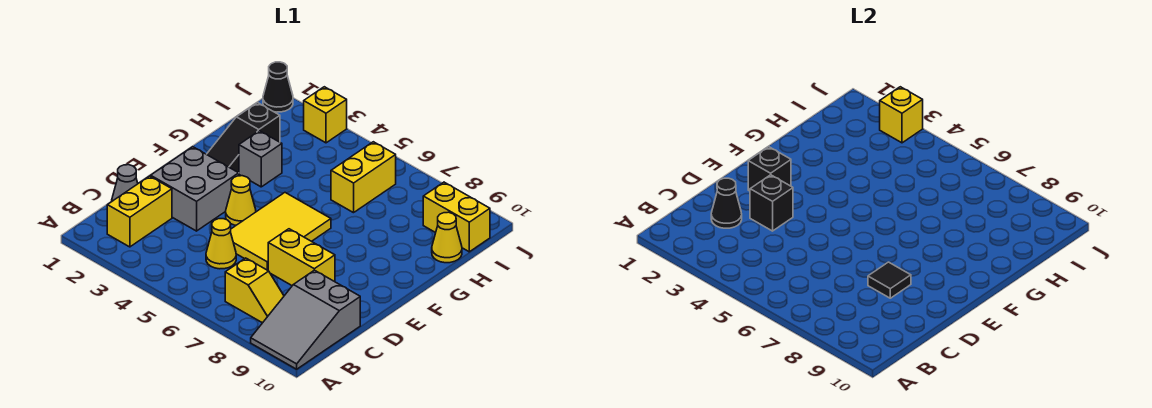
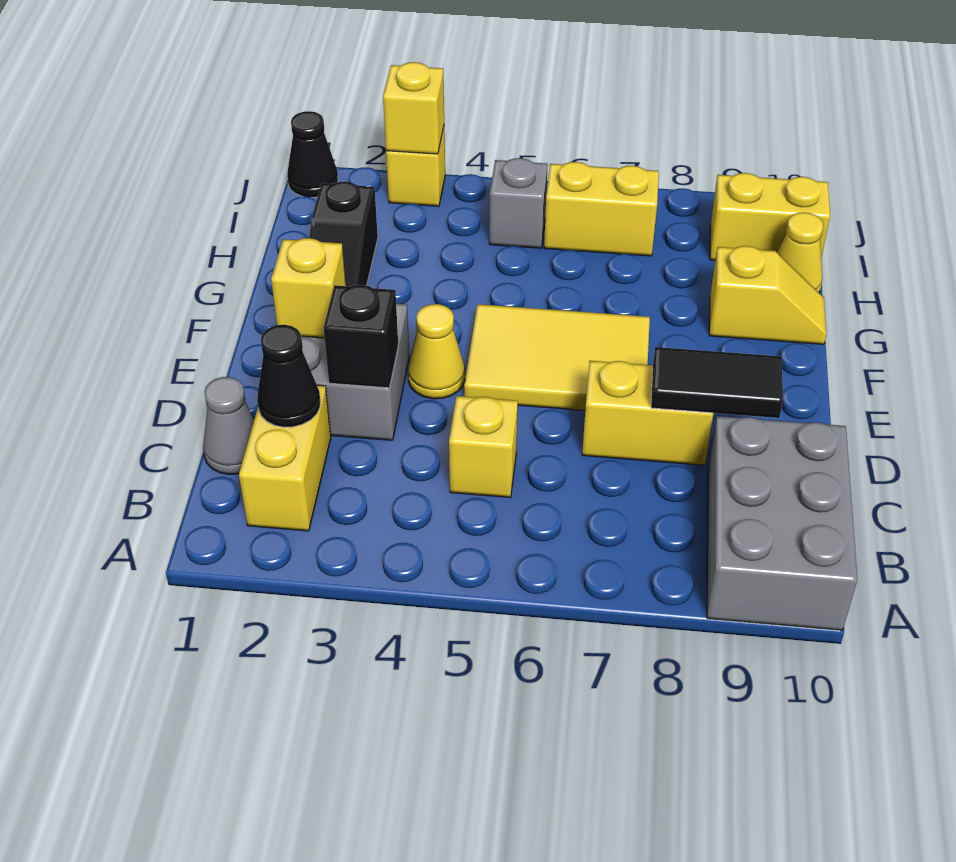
grey 2x3 slope [251,270,360,369] -> grey 2x3 brick [707,416,857,630]
yellow 1x2 slope [225,258,284,323] -> yellow 1x2 slope moved to [709,246,826,344]
yellow 1x1 cone [206,219,236,269] -> yellow 1x1 brick [449,396,518,497]
yellow 2x3 tile [230,193,331,270] -> yellow 2x3 tile turned to [464,304,650,410]
black 1x1 tile [868,262,911,298] -> black 1x2 tile [651,347,783,418]
black 1x1 brick [748,147,791,191] -> yellow 1x1 brick [271,238,346,338]
grey 1x1 brick [239,131,282,187] -> grey 1x1 brick moved to [489,158,548,248]
yellow 1x2 brick [331,142,396,213] -> yellow 1x2 brick turned to [544,162,659,256]

